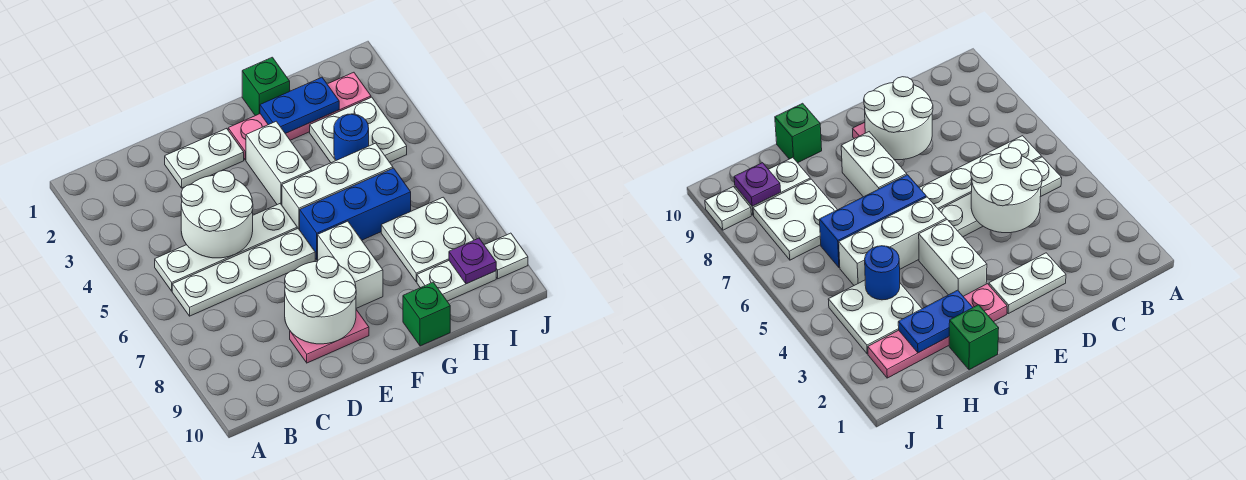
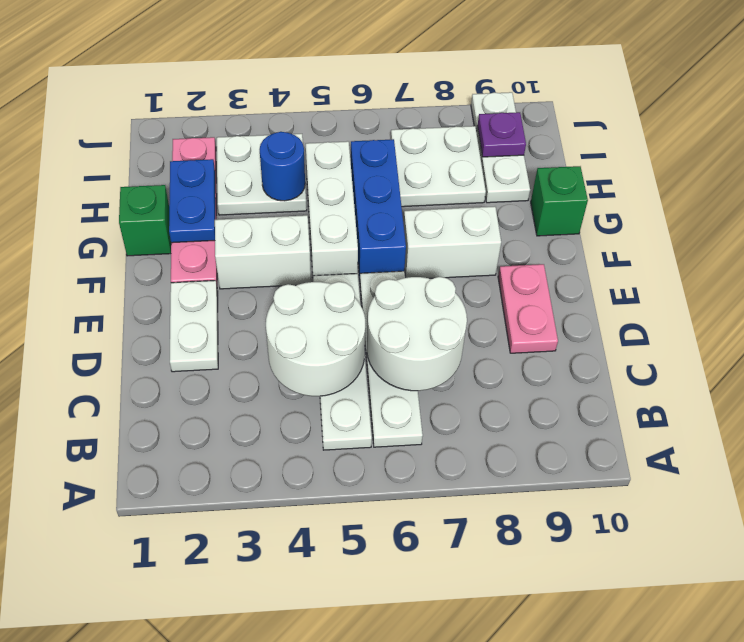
white 2x2 round brick [285,256,356,344] -> white 2x2 round brick moved to [367,277,467,391]

